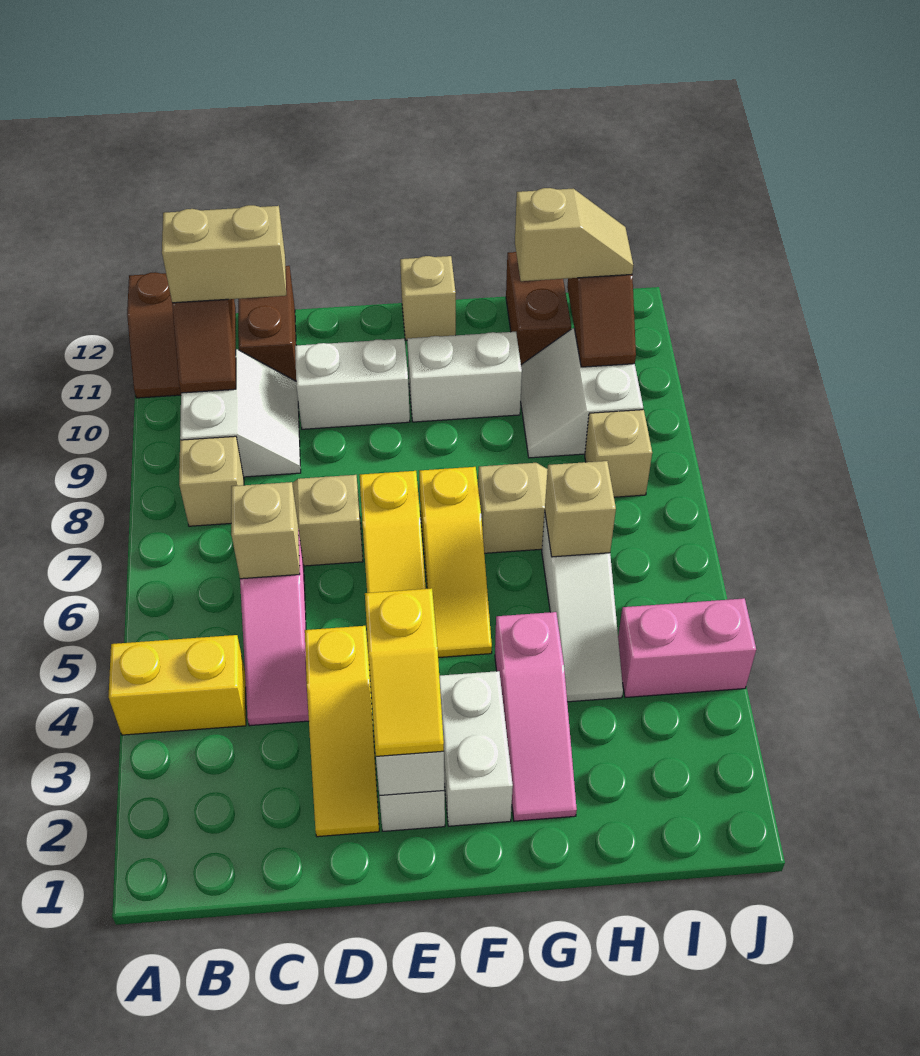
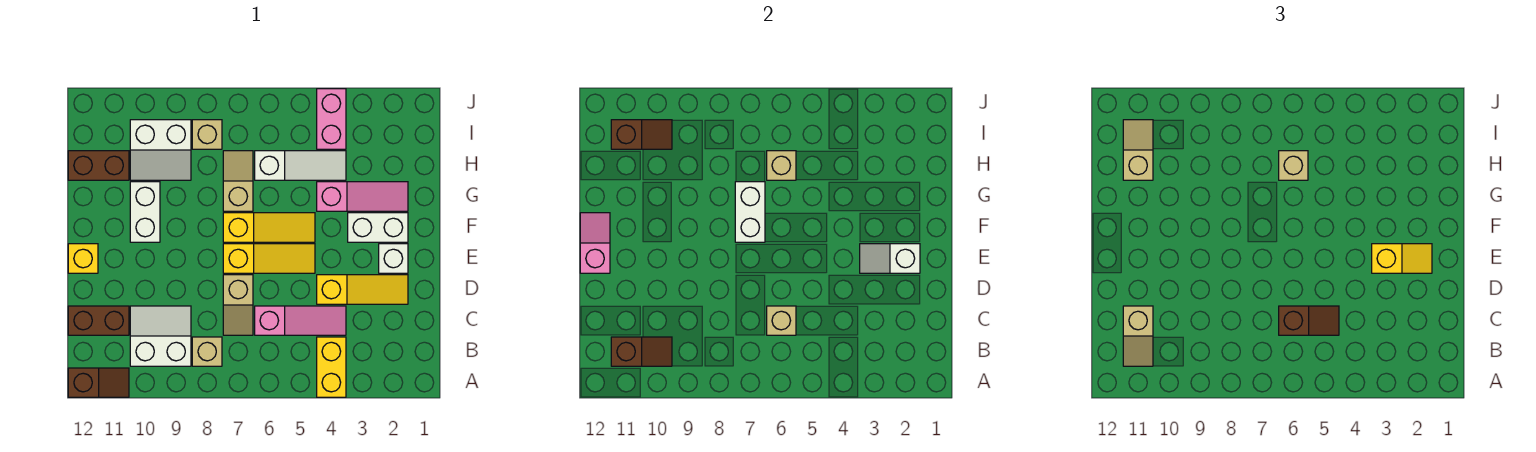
tan 1x2 brick [162,205,286,303] -> tan 1x2 slope [1123,306,1153,366]
none -> brown 1x2 slope [1279,306,1339,335]
white 1x2 brick [295,339,410,429] -> white 1x2 brick moved to [735,182,765,242]
none -> yellow 1x1 brick [68,244,98,273]
none -> pink 1x2 slope [580,213,610,273]
tan 1x1 brick [400,256,456,340] -> tan 1x1 brick moved to [1279,151,1308,180]

